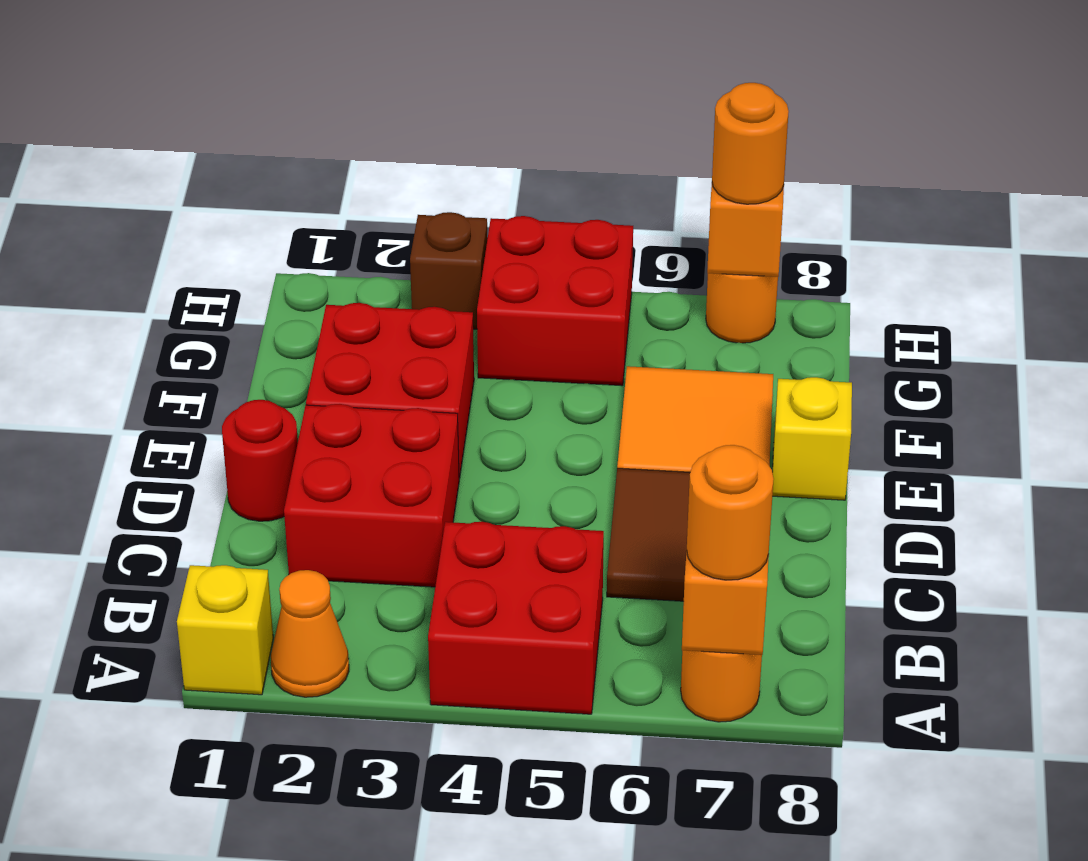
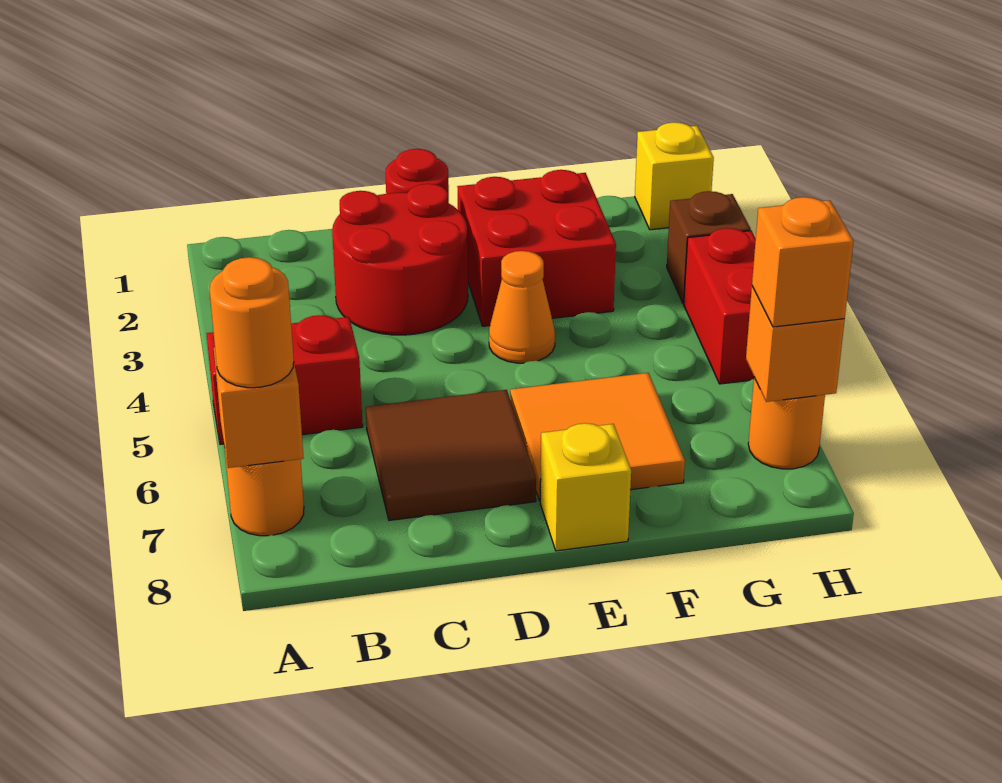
yellow 1x1 brick [177,565,273,695] -> yellow 1x1 brick moved to [635,122,714,230]
orange 1x1 cone [271,570,349,697] -> orange 1x1 cone moved to [489,251,555,363]
red 2x2 brick [428,522,604,714] -> red 1x2 brick [207,315,363,445]
red 2x2 brick [284,404,459,587] -> red 2x2 round brick [332,184,468,335]
red 2x2 brick [477,216,633,386] -> red 1x2 brick [684,228,756,384]
orange 1x1 round brick [712,83,789,204] -> orange 1x1 brick [752,197,854,327]

